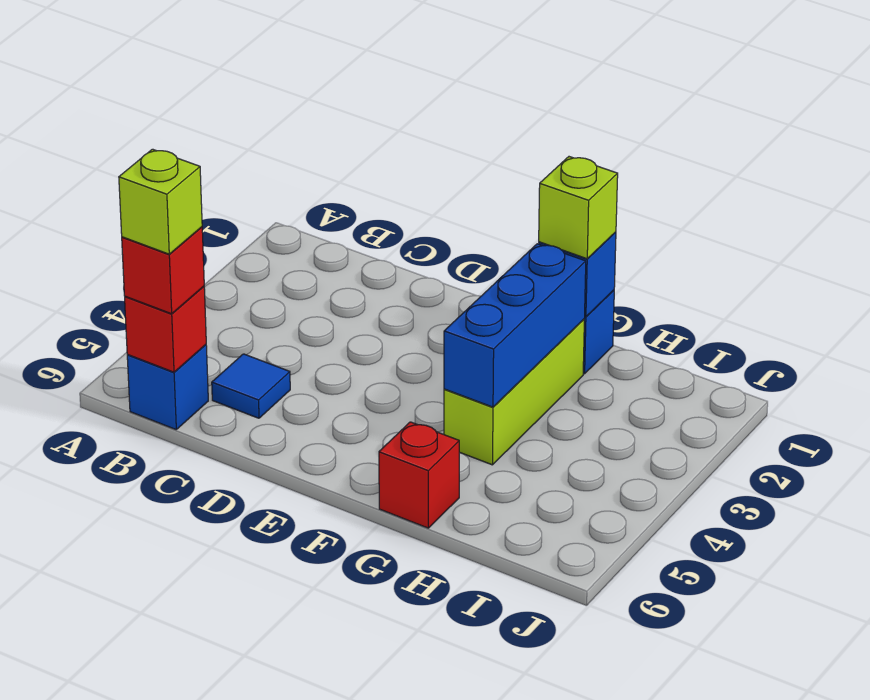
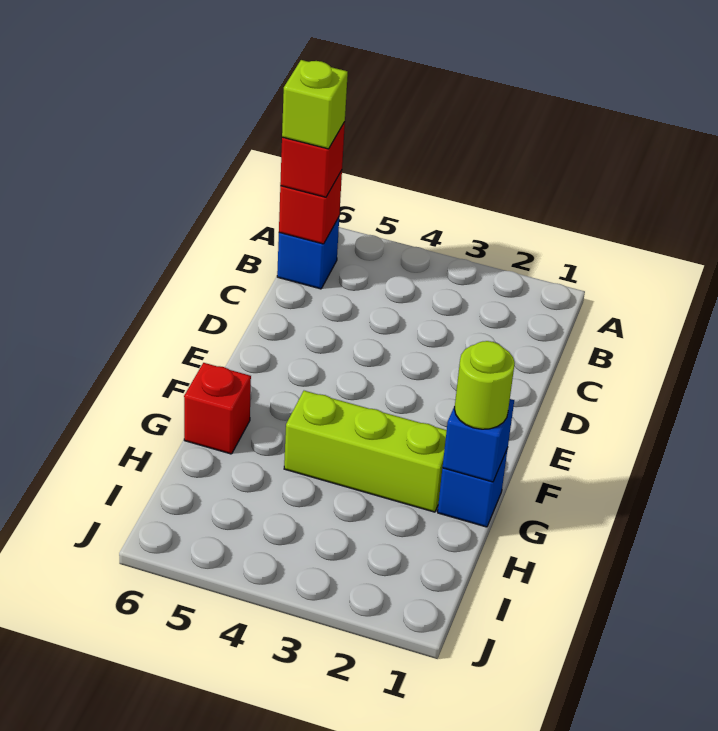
blue 1x1 tile [212,354,290,418] -> none
lime 1x1 brick [539,157,618,259] -> lime 1x1 round brick [455,341,515,429]
blue 1x3 brick [444,244,586,407] -> none

